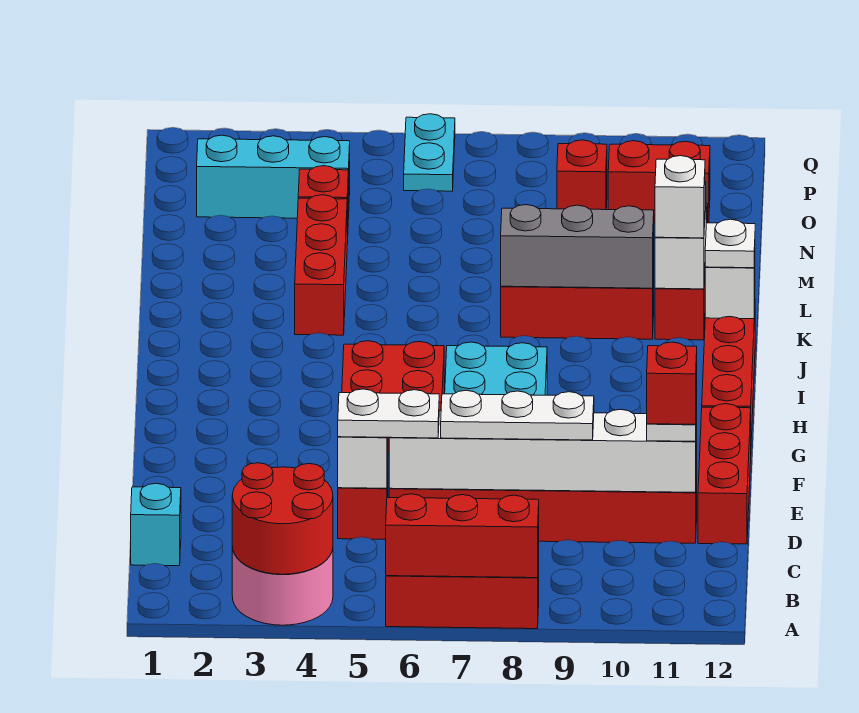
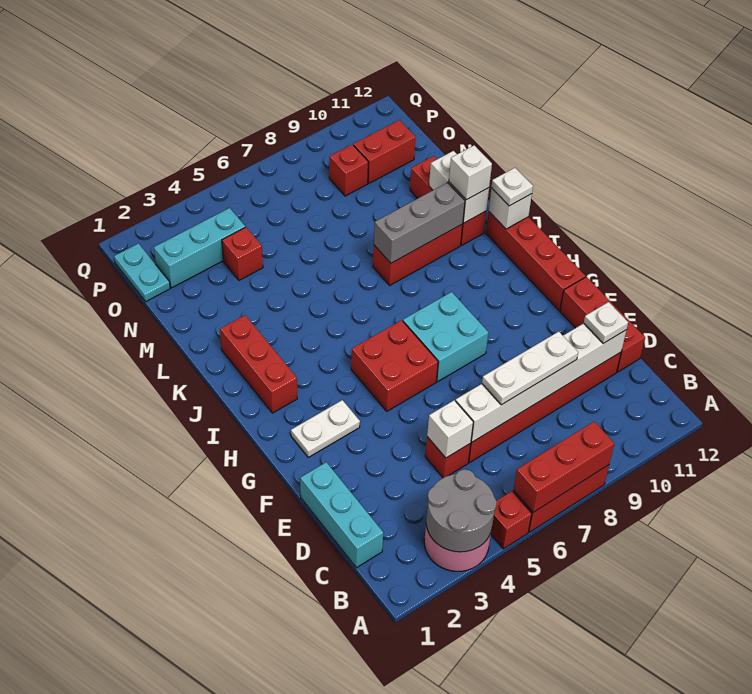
red 2x2 round brick [232,463,333,574] -> grey 2x2 round brick [426,469,497,552]
cyan 1x1 brick [131,483,181,566] -> cyan 1x3 brick [300,462,383,568]
white 1x2 plate [338,389,439,438] -> white 1x2 plate moved to [291,400,360,457]
red 1x1 brick [647,342,697,424] -> red 1x1 brick moved to [491,491,532,549]
red 1x3 brick [295,195,347,335] -> red 1x3 brick moved to [220,315,297,413]
cyan 1x2 plate [404,114,455,191] -> cyan 1x2 plate moved to [114,243,170,301]

